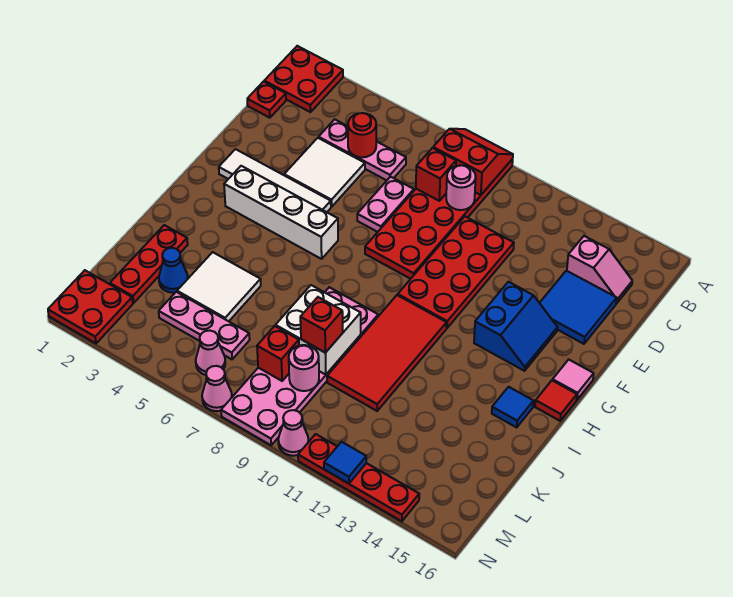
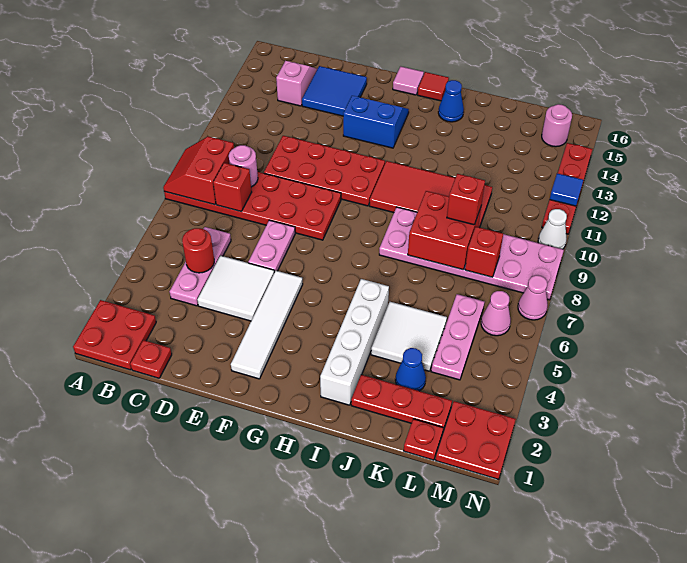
pink 1x2 plate [357,177,414,232] -> pink 1x2 plate turned to [248,220,295,272]
white 1x4 brick [224,166,338,259] -> white 1x4 brick moved to [320,279,389,405]
blue 1x1 tile [492,387,533,427] -> blue 1x1 cone [438,80,464,122]
white 2x2 brick [276,285,361,375] -> red 2x2 brick [408,191,481,270]
none -> red 1x1 plate [404,419,443,460]
pink 1x1 round brick [289,345,319,391] -> pink 1x1 round brick moved to [542,104,572,147]
pink 1x1 cone [278,410,309,456] -> white 1x1 cone [538,209,567,249]

